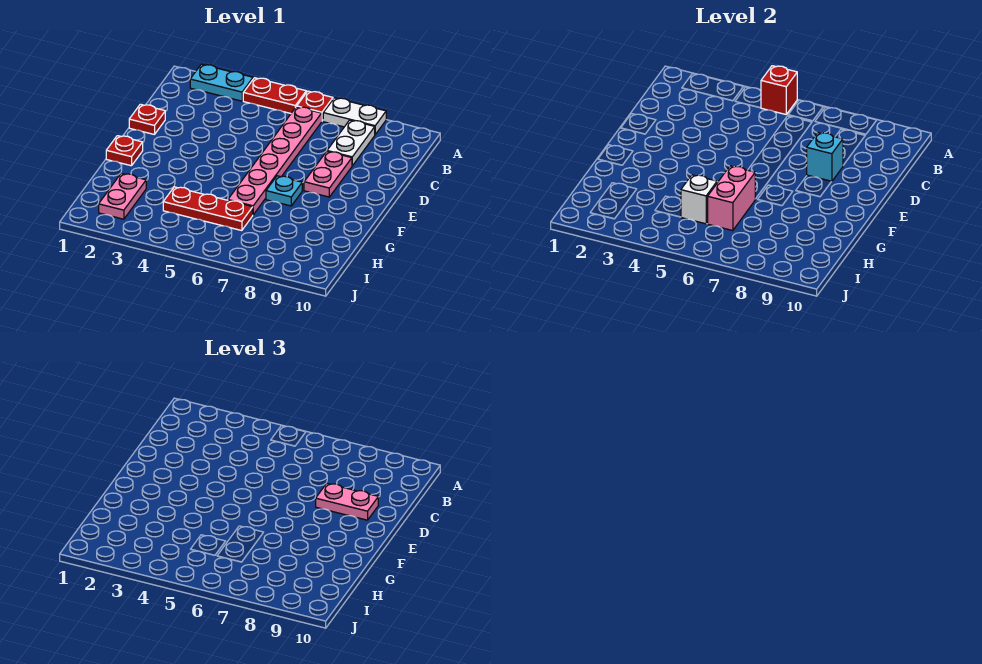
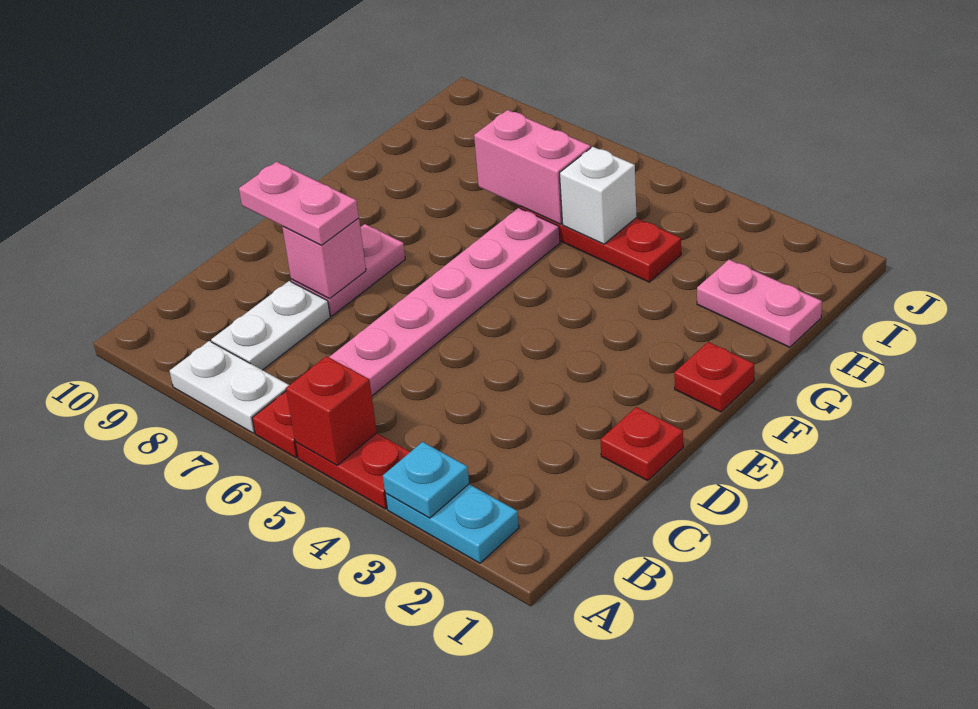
cyan 1x1 brick [807,133,843,182] -> pink 1x1 brick [282,218,366,299]
cyan 1x1 plate [266,176,302,206] -> cyan 1x1 plate moved to [383,442,469,518]
pink 1x2 brick [708,166,755,231] -> pink 1x2 brick turned to [474,110,591,224]
pink 1x2 plate [99,174,146,219] -> pink 1x2 plate turned to [697,260,822,347]

